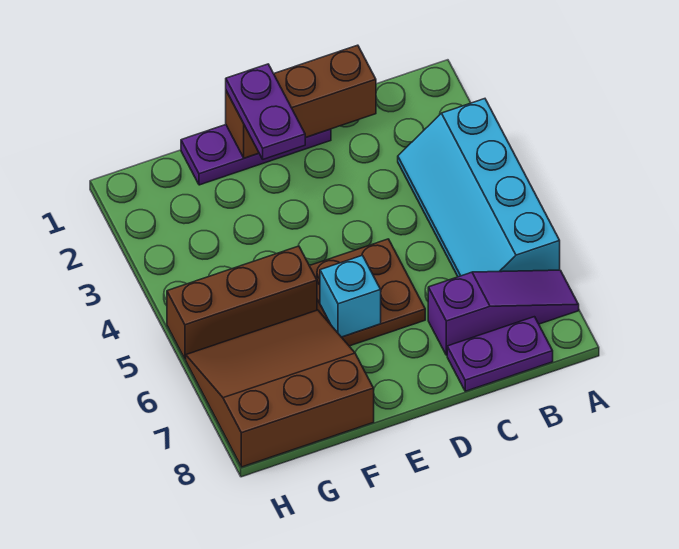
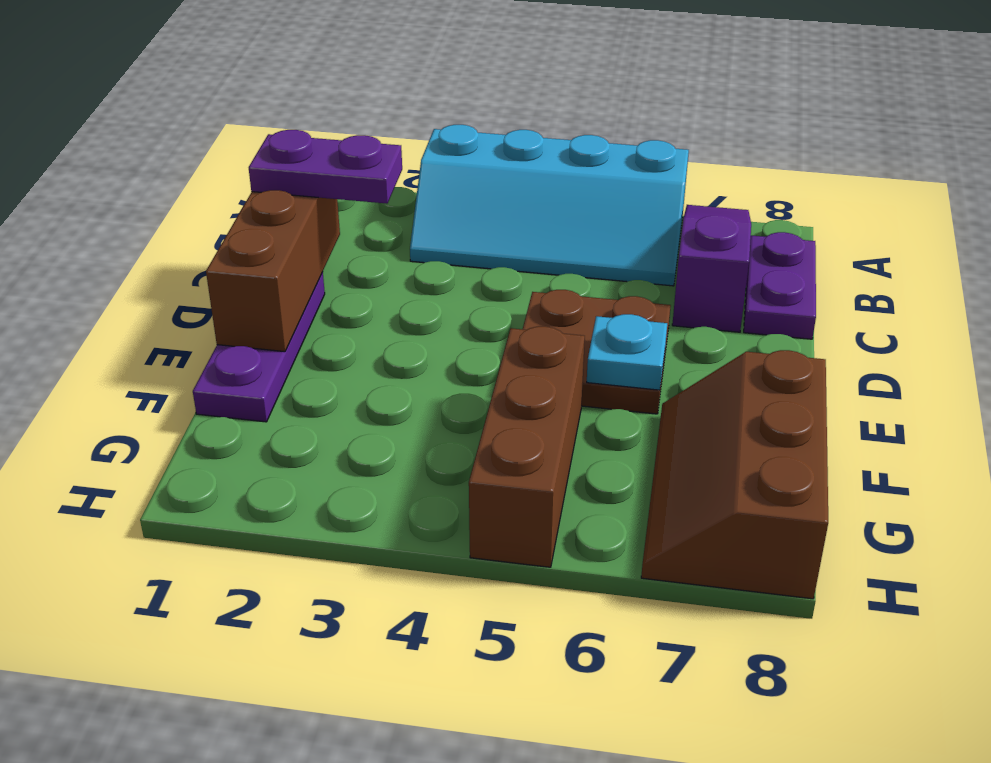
purple 1x2 plate [226,64,305,159] -> purple 1x2 plate moved to [249,130,402,204]
cyan 1x1 brick [320,255,381,337] -> cyan 1x1 plate [587,314,667,390]
brown 3x3 slope [186,310,374,467] -> brown 2x3 slope [641,350,828,599]

